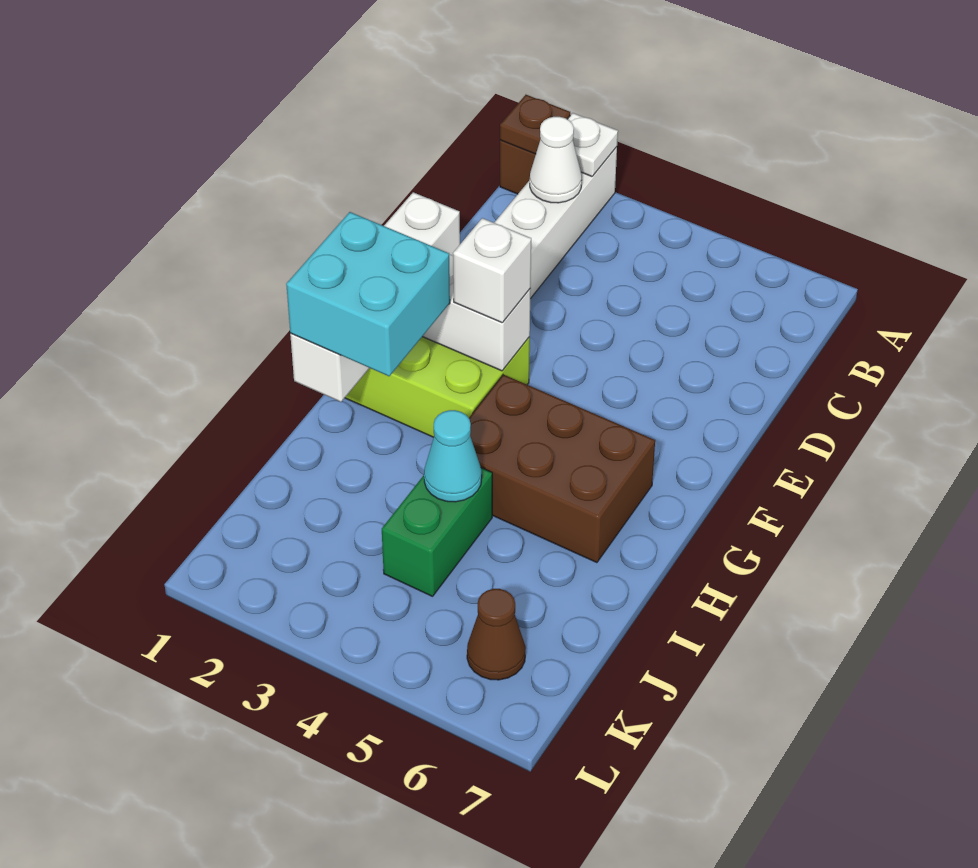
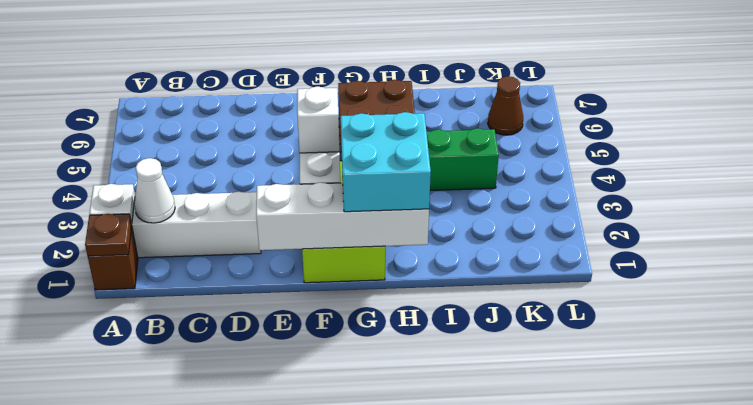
cyan 1x1 cone [424,410,482,502] -> none

